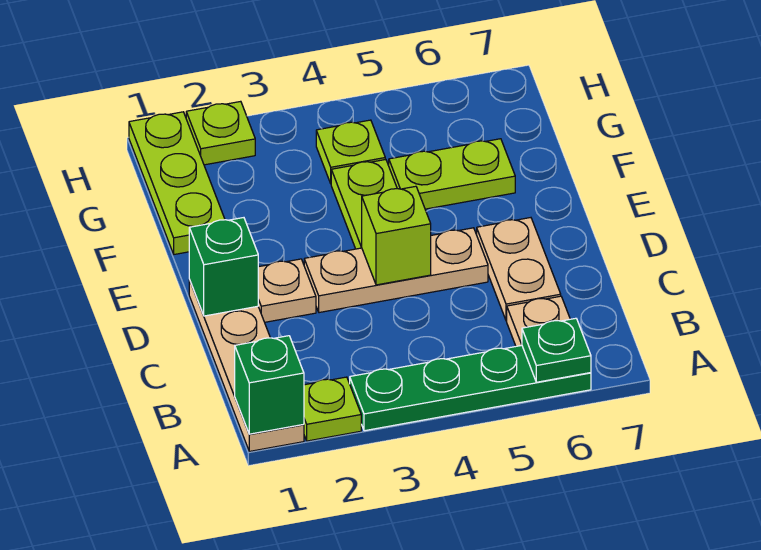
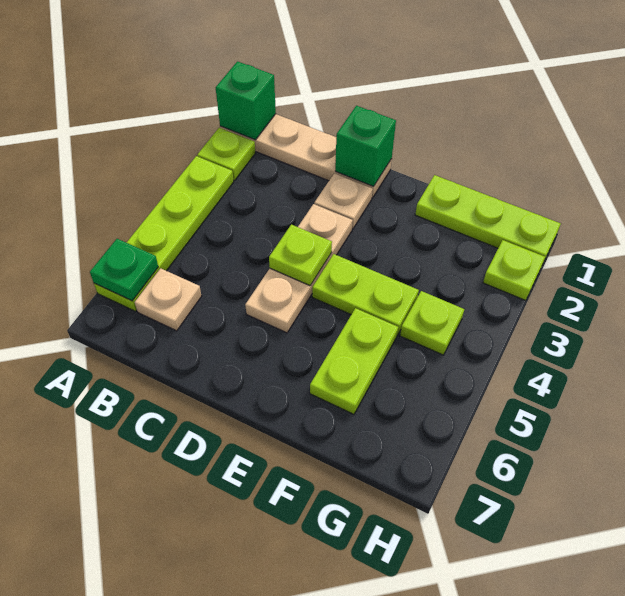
green 1x4 plate [350,345,591,431] -> lime 1x4 plate [94,156,234,311]
tan 1x2 plate [477,218,561,321] -> none
lime 1x1 brick [362,186,431,285] -> lime 1x1 plate [269,225,332,286]

